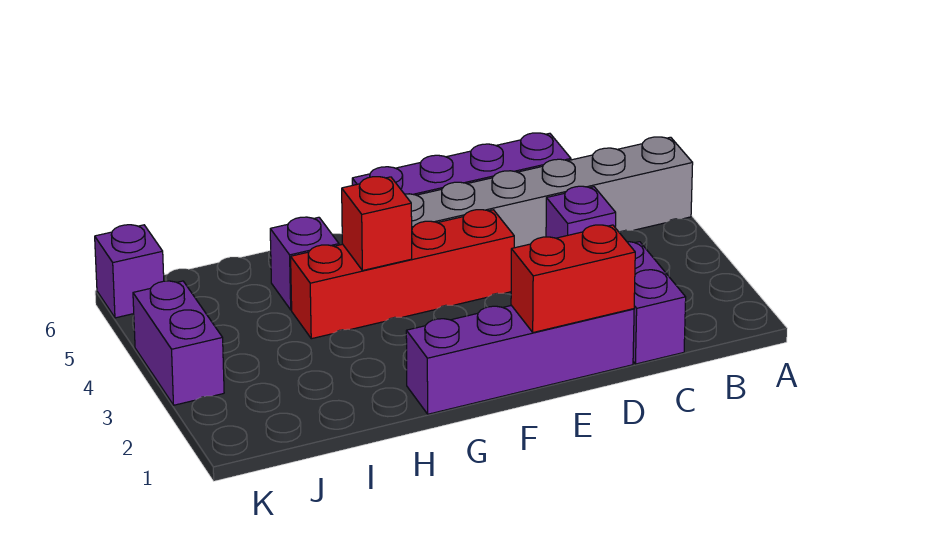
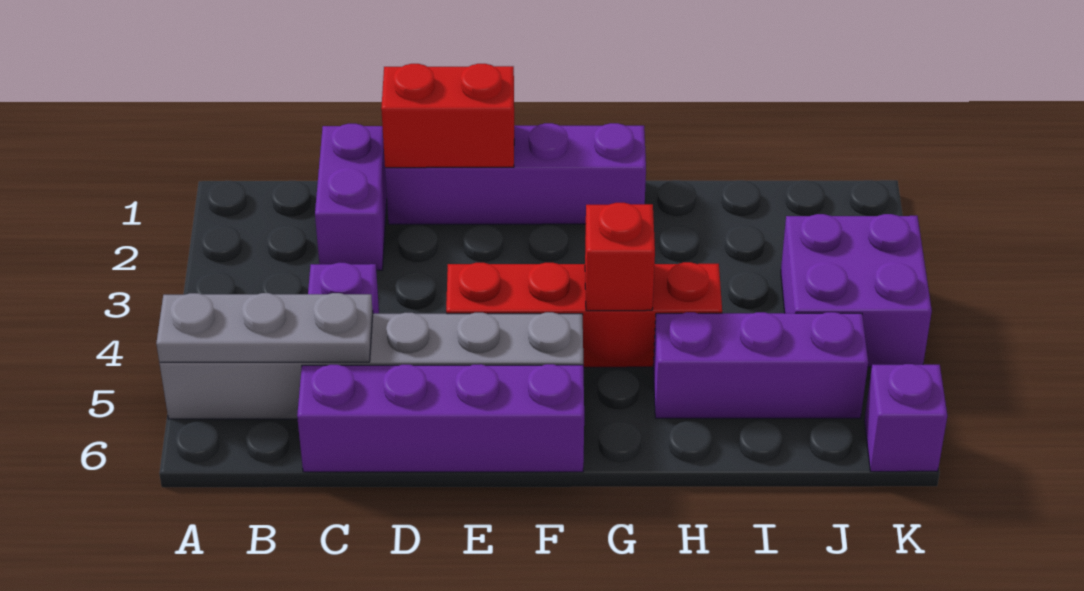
none -> grey 1x3 plate [156,293,373,362]
purple 1x1 brick [270,217,339,310] -> purple 1x3 brick [653,312,868,418]
purple 1x2 brick [133,281,224,405] -> purple 2x2 brick [781,214,932,367]

